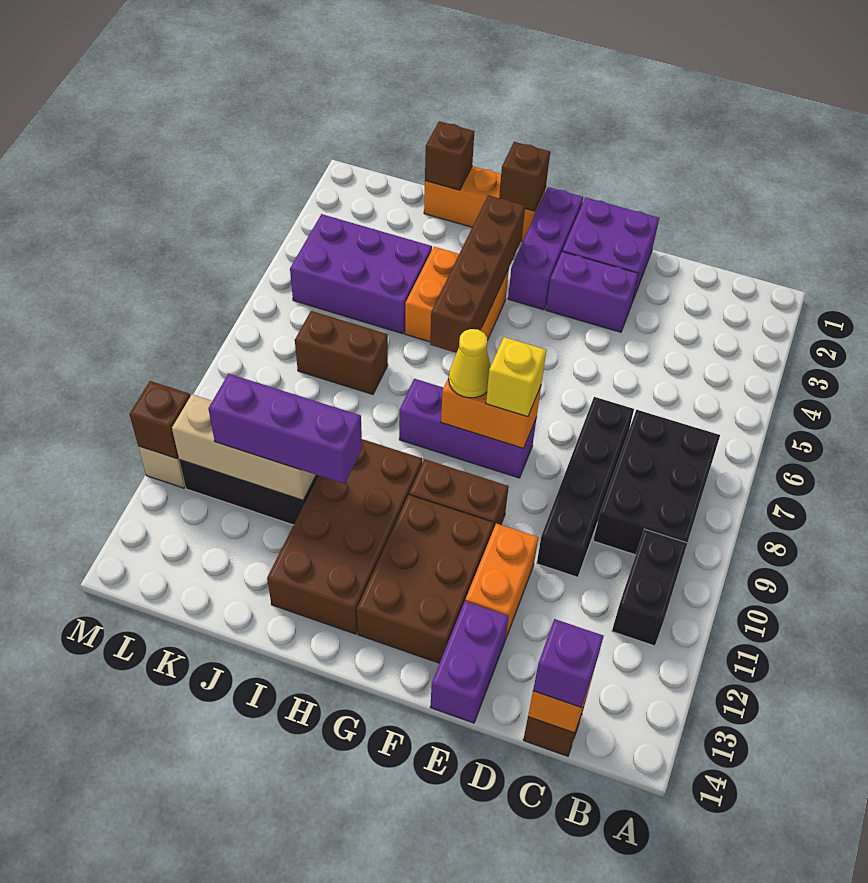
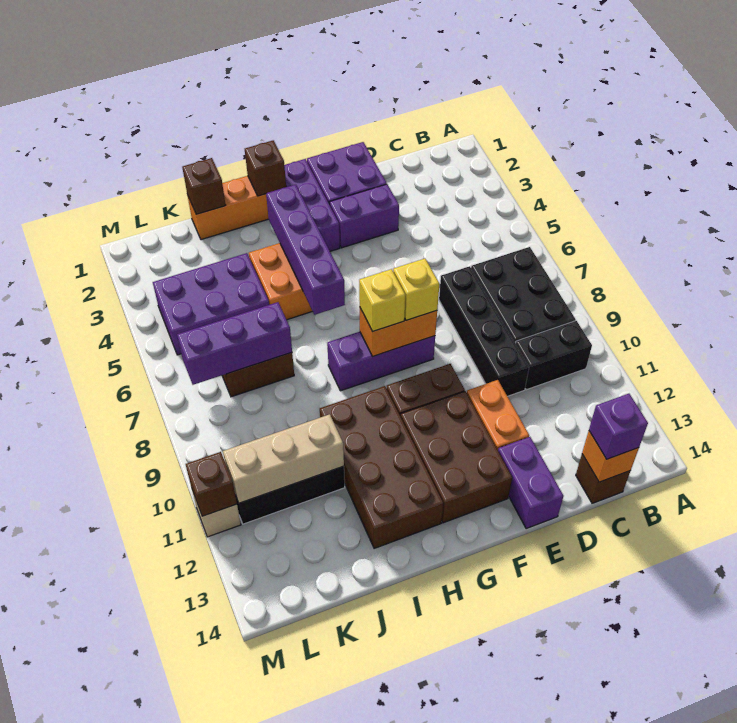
black 1x2 brick [612,529,687,646] -> black 1x2 brick turned to [515,321,592,390]
yellow 1x1 cone [449,329,491,398] -> yellow 1x1 brick [359,269,405,331]
brown 1x4 brick [430,195,525,353] -> purple 1x4 brick [266,184,345,315]
purple 1x3 brick [208,374,362,484] -> purple 1x3 brick moved to [177,302,292,385]

